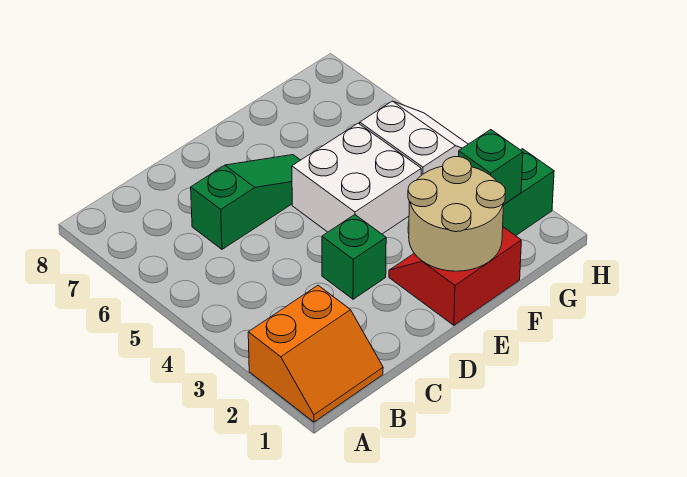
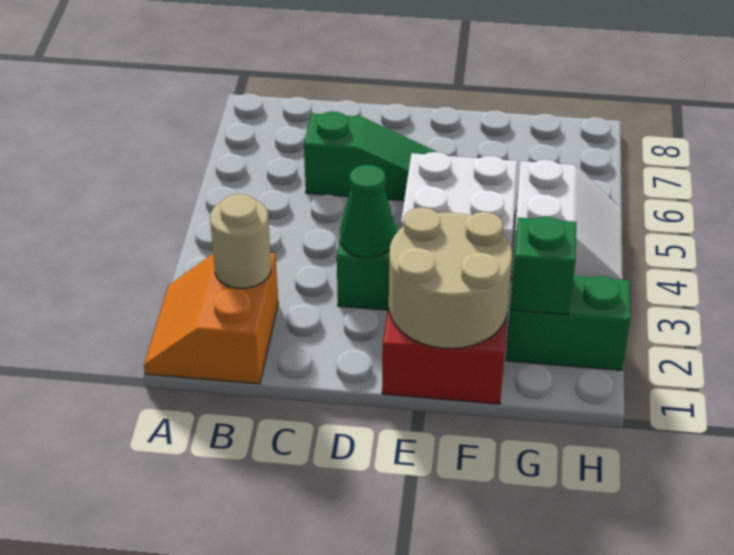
orange 2x2 slope [248,285,383,422] -> orange 2x2 slope turned to [144,253,278,384]
none -> tan 1x1 round brick [210,194,271,289]
none -> green 1x1 cone [340,165,395,258]

